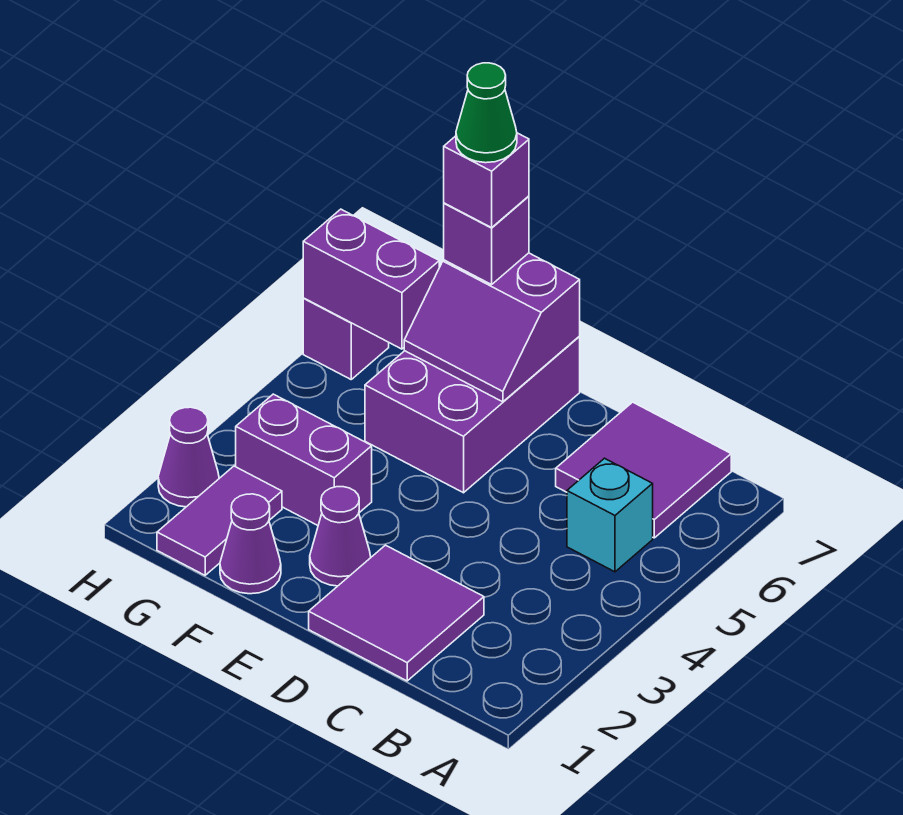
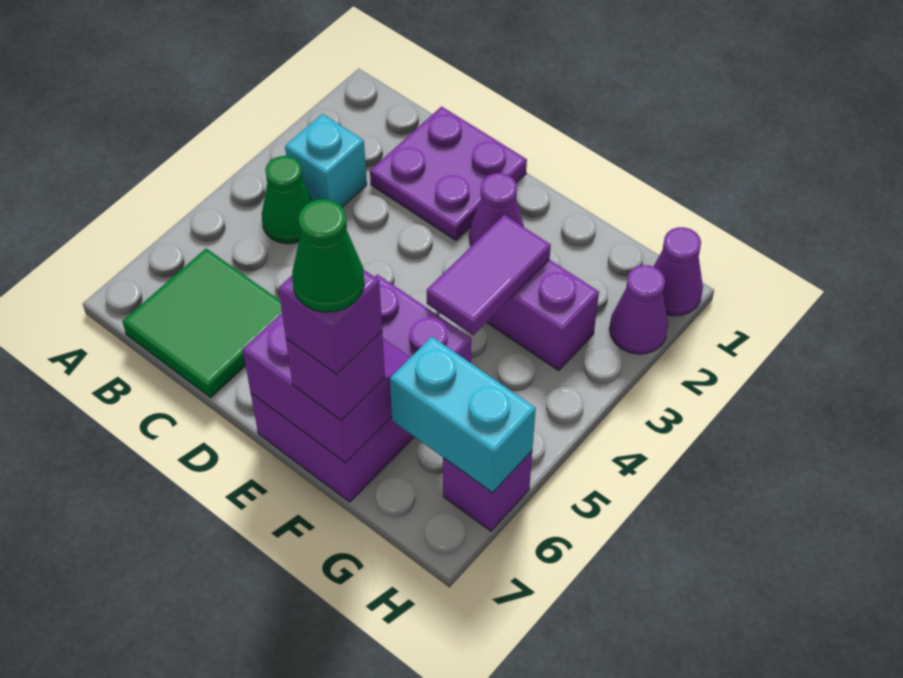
none -> green 1x1 cone [262,156,312,244]
cyan 1x1 brick [567,458,653,572] -> cyan 1x1 brick moved to [285,114,367,207]
purple 2x2 tile [556,402,731,538] -> green 2x2 tile [122,248,282,398]
purple 2x2 tile [309,545,484,681] -> purple 2x2 plate [370,107,527,240]
purple 1x1 cone [220,494,281,594] -> purple 1x1 cone moved to [653,227,703,316]
purple 1x2 tile [157,466,282,575] -> purple 1x2 tile moved to [427,215,551,335]
purple 1x2 brick [303,209,439,349] -> cyan 1x2 brick [390,337,536,493]

